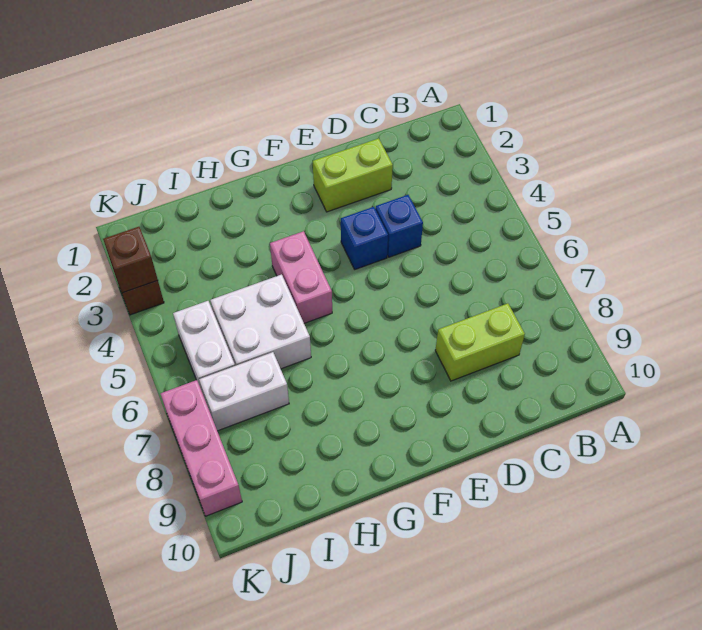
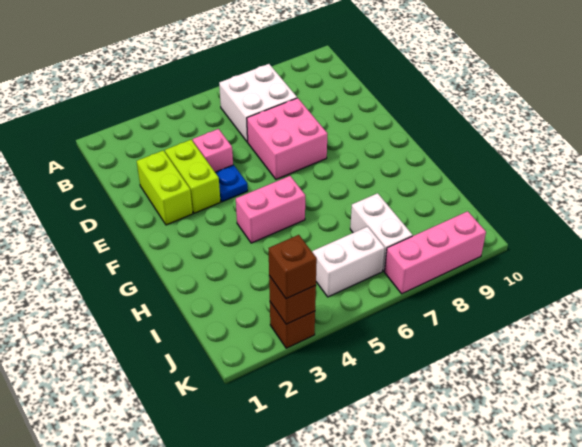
lime 1x2 brick [435,303,525,381] -> lime 1x2 brick moved to [165,140,220,213]
blue 1x1 brick [375,195,423,257] -> pink 1x1 brick [193,129,233,172]
none -> pink 2x2 brick [247,98,328,179]
blue 1x1 brick [341,207,388,269] -> blue 1x1 plate [215,165,248,202]
white 2x2 brick [210,274,311,369] -> white 2x2 brick moved to [219,64,297,142]
none -> brown 1x1 brick [269,235,317,299]

